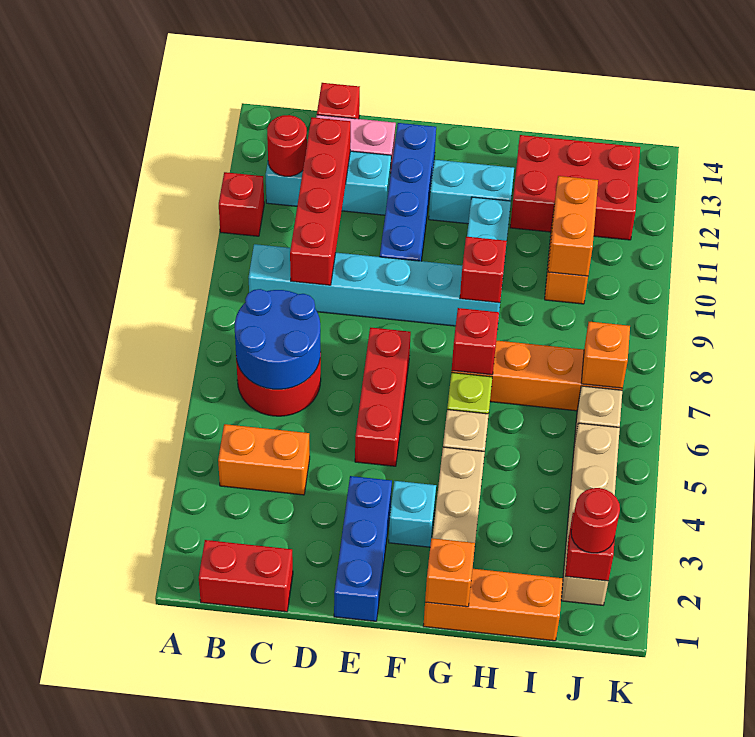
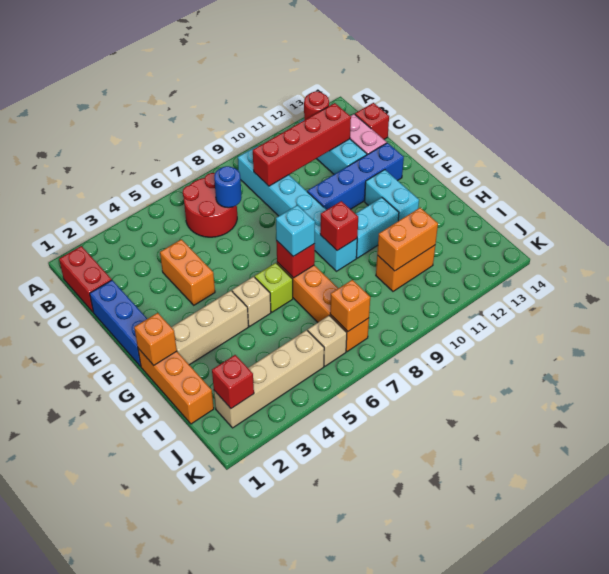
red 1x1 brick [219,172,264,236] -> none
orange 1x2 brick [218,424,310,495] -> orange 1x2 brick moved to [160,239,215,305]
blue 2x2 round brick [235,289,321,389] -> blue 1x1 round brick [214,166,242,208]
blue 1x3 brick [334,476,392,621] -> blue 1x3 brick turned to [90,280,147,366]
red 1x3 brick [355,328,411,466] -> none
cyan 1x1 brick [389,481,436,547] -> cyan 1x1 brick moved to [276,205,315,257]
red 2x3 brick [510,135,640,240] -> none
red 1x1 round brick [571,488,620,553] -> none

